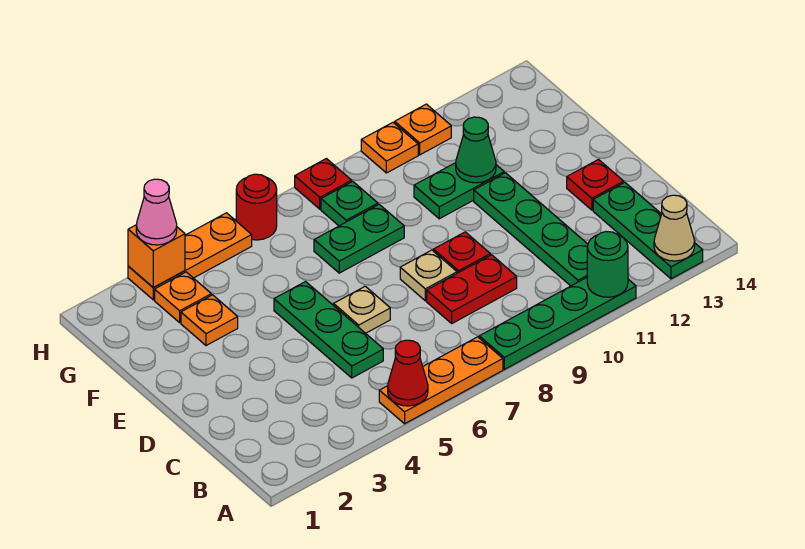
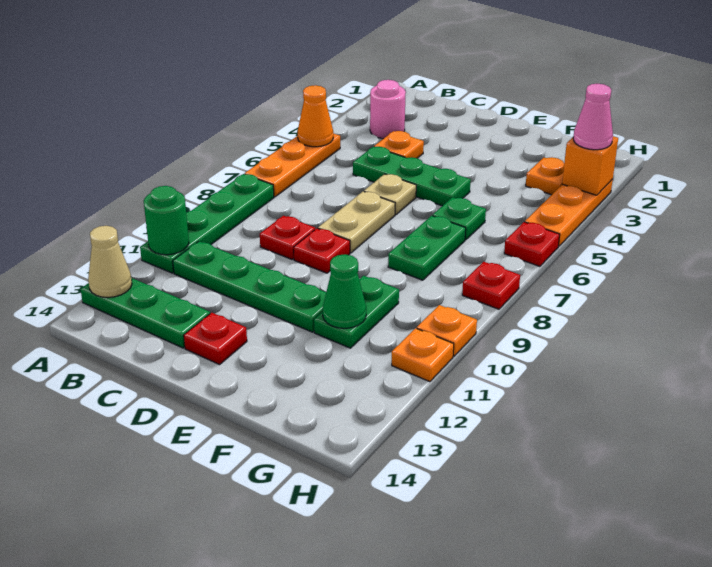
red 1x1 cone [388,340,428,406] -> orange 1x1 cone [298,85,333,147]
none -> pink 1x1 round brick [370,80,406,139]
red 1x2 plate [427,255,517,323] -> red 1x1 plate [260,216,315,259]
tan 1x1 plate [400,250,457,301] -> tan 1x2 plate [318,191,395,253]
orange 1x1 plate [181,295,238,346] -> orange 1x1 plate moved to [374,131,424,158]
green 1x1 plate [321,181,378,226] -> green 1x1 plate moved to [433,197,486,240]
red 1x1 round brick [236,174,277,240] -> red 1x1 plate [504,222,560,266]

